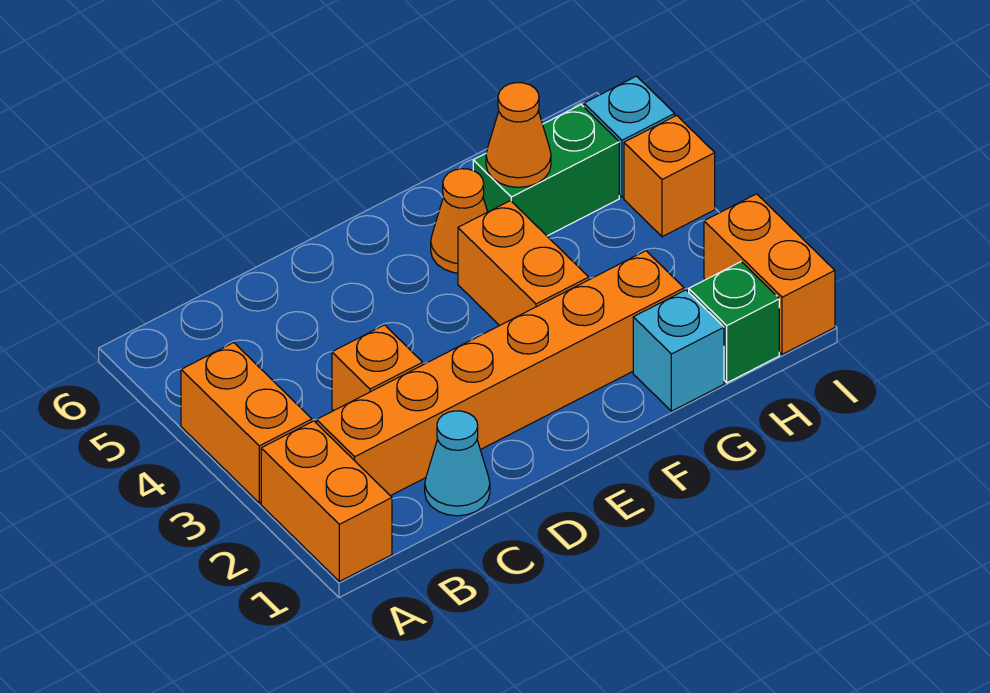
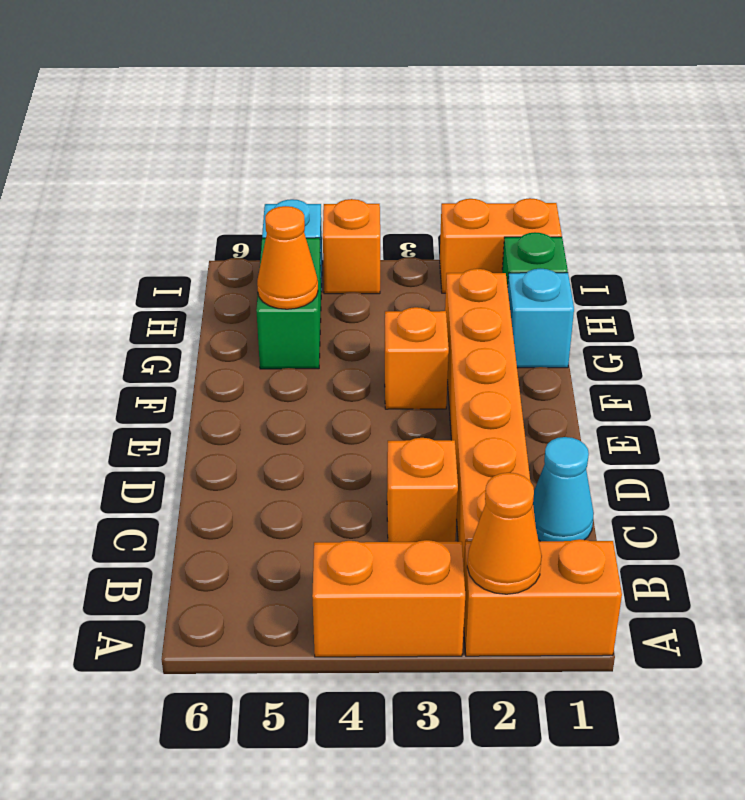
orange 1x2 brick [458,201,589,326] -> orange 1x1 brick [385,307,449,409]
orange 1x1 cone [431,169,487,273] -> orange 1x1 cone moved to [467,473,542,594]

